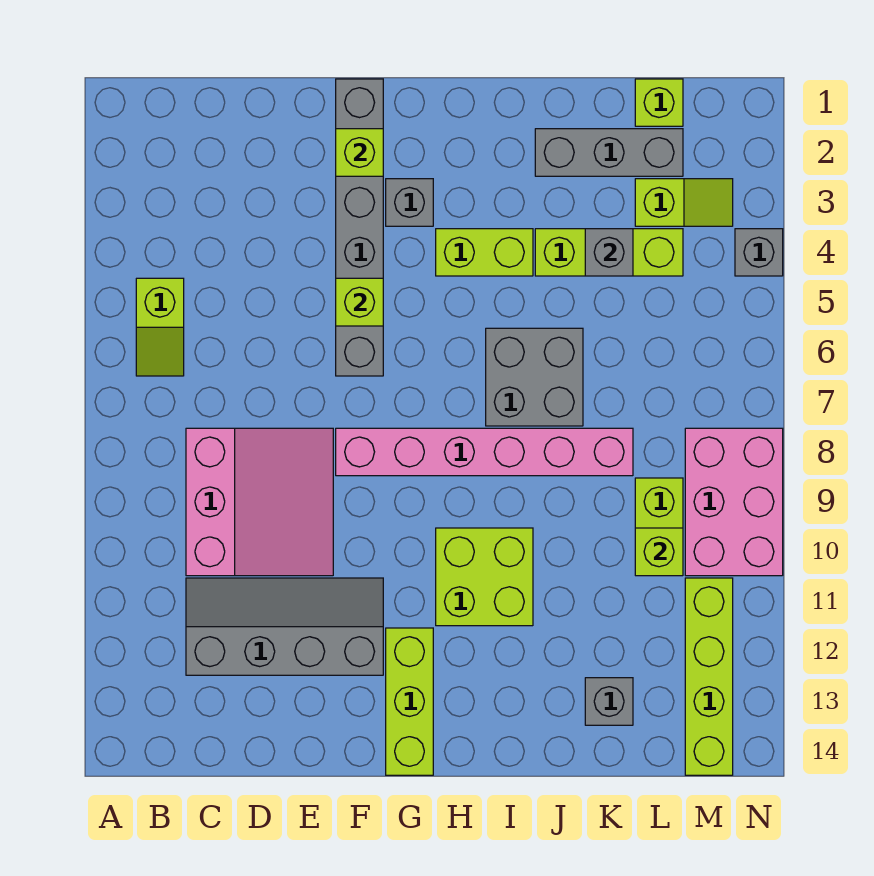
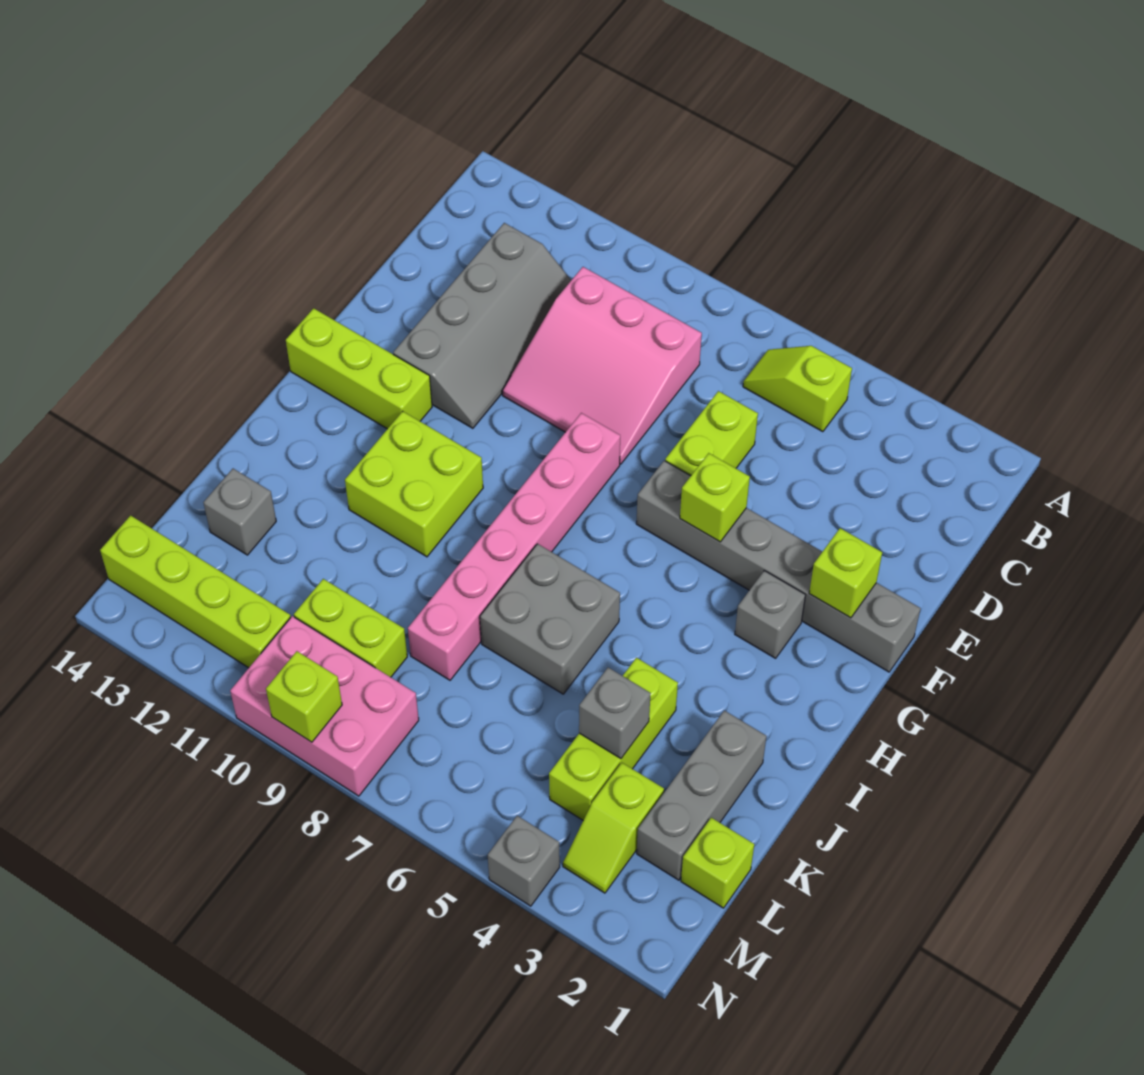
lime 1x2 brick [436,229,533,276] -> lime 1x2 brick moved to [665,391,758,476]
lime 1x1 brick [635,528,683,576] -> lime 1x1 brick moved to [266,651,342,742]

